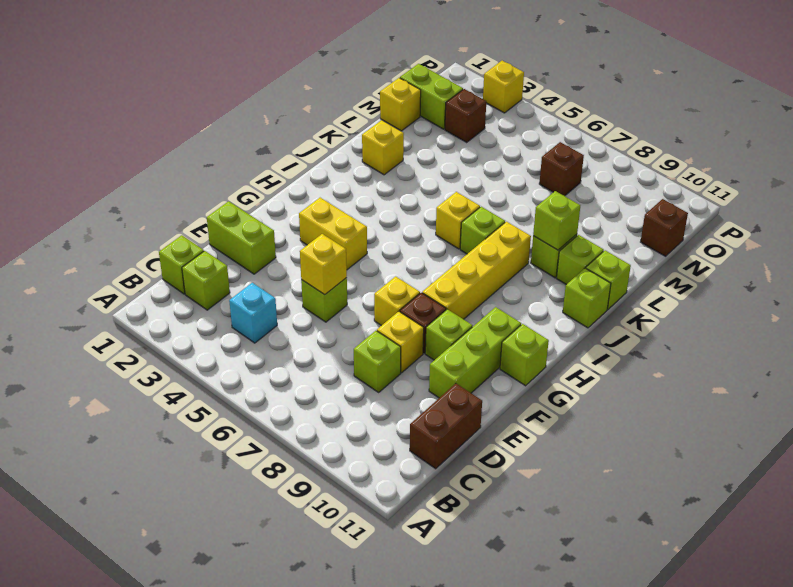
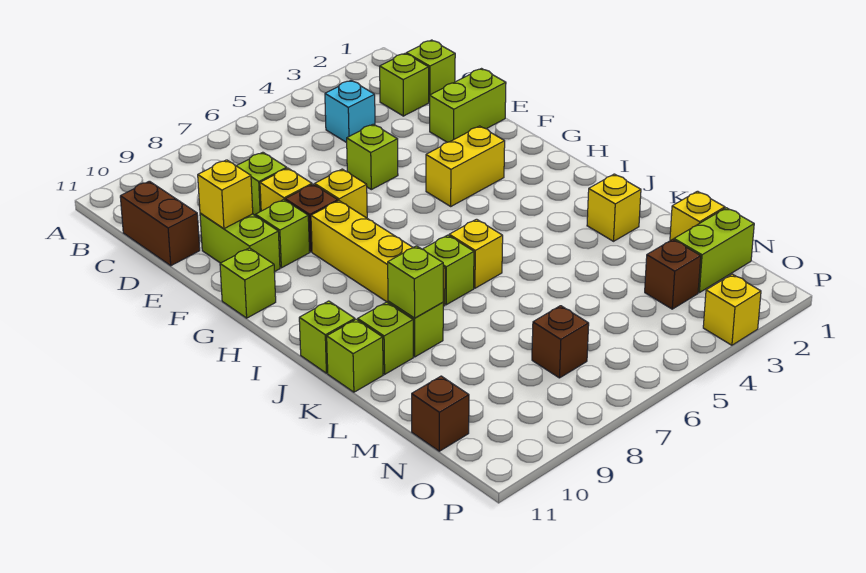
yellow 1x1 brick [300,234,347,295] -> yellow 1x1 brick moved to [198,160,253,229]
lime 1x3 brick [429,307,521,398] -> lime 1x2 brick [200,213,280,272]

